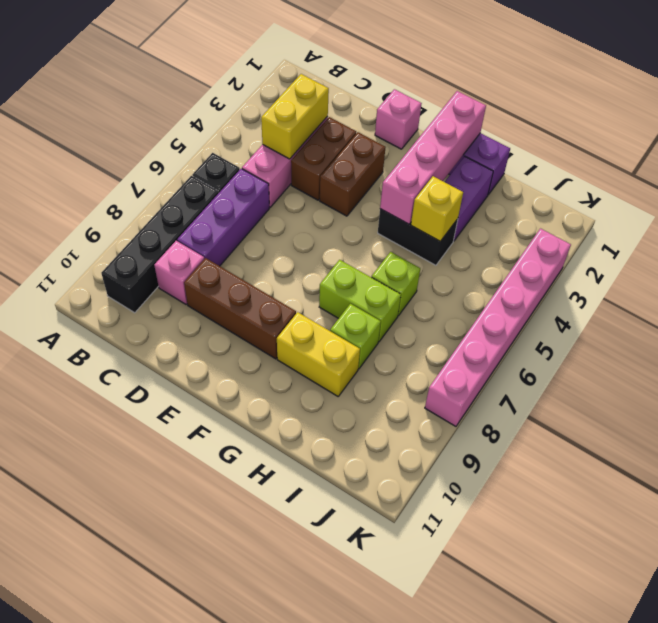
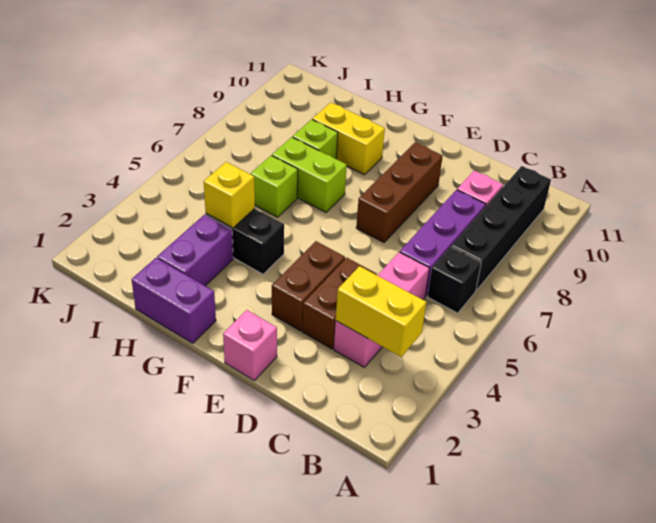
yellow 1x2 brick [261,74,329,159] -> yellow 1x2 brick turned to [336,266,426,357]
brown 1x3 brick [184,258,296,359] -> brown 1x3 brick turned to [356,142,443,242]
pink 1x4 brick [380,91,486,224] -> none
pink 1x6 brick [425,229,571,426] -> none

